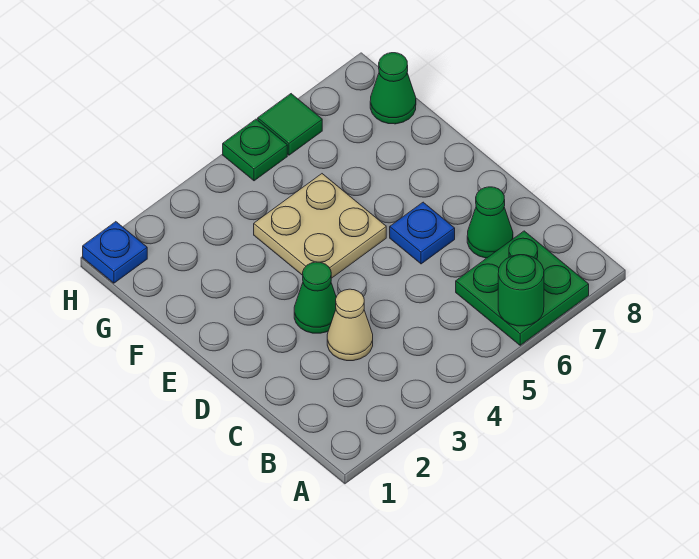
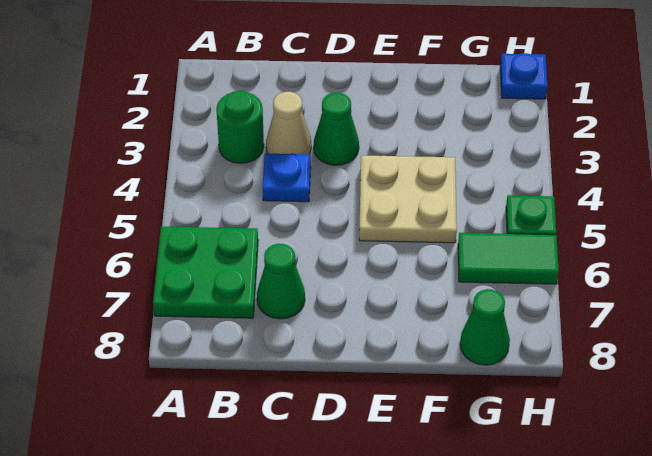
green 1x1 round brick [498,255,544,326] -> green 1x1 round brick moved to [216,91,264,163]
blue 1x1 plate [390,202,455,264] -> blue 1x1 plate moved to [263,154,311,202]
green 1x1 tile [258,94,322,155] -> green 1x2 tile [458,233,559,284]

